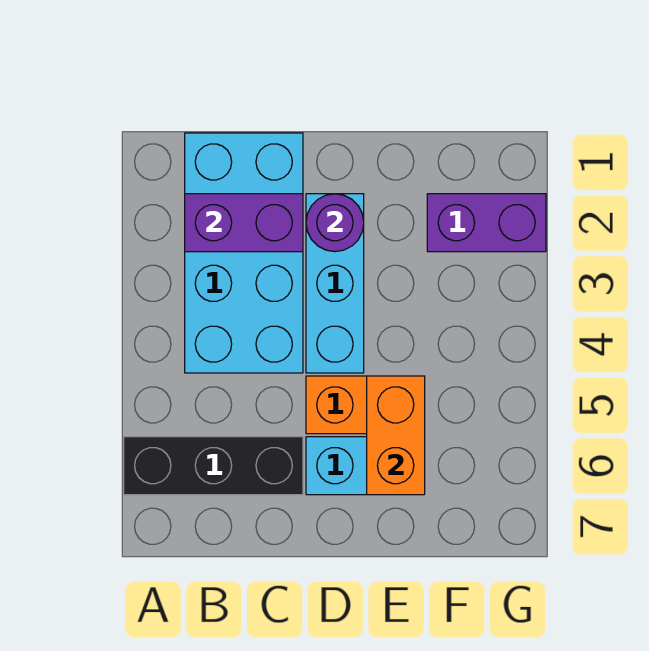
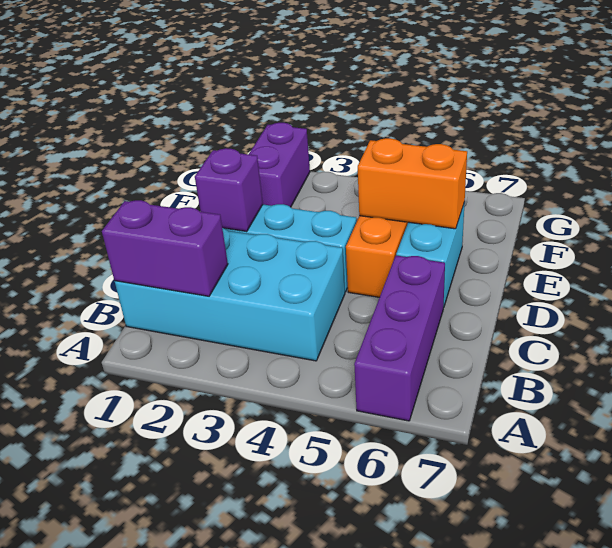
black 1x3 brick [124,437,303,495] -> purple 1x3 brick [354,256,445,421]
purple 1x2 brick [185,194,303,252] -> purple 1x2 brick turned to [102,200,228,296]
purple 1x1 round brick [306,194,364,252] -> purple 1x1 brick [195,148,263,232]

